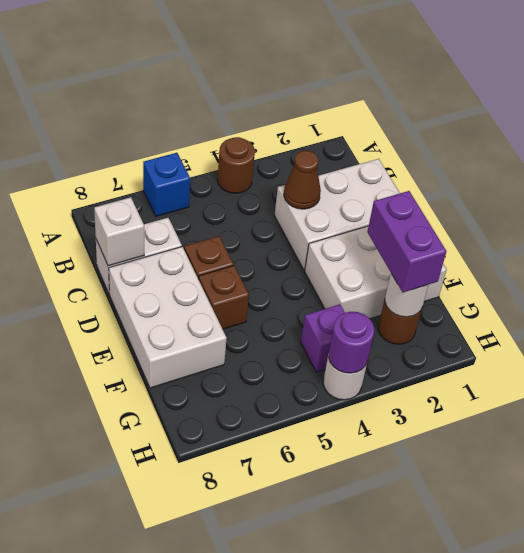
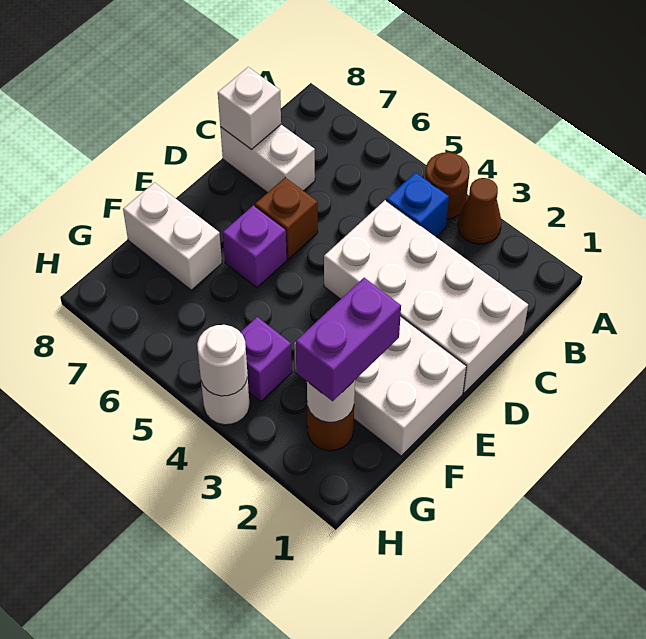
blue 1x1 brick [143,153,190,216] -> blue 1x1 brick moved to [386,173,449,237]
white 2x3 brick [274,159,400,270] -> white 2x4 brick [324,200,528,393]
brown 1x1 cone [284,151,321,209] -> brown 1x1 cone moved to [458,178,502,244]
white 2x3 brick [109,247,227,388] -> white 1x2 brick [123,183,222,290]
brown 1x1 brick [199,266,249,329] -> purple 1x1 brick [223,205,287,288]
purple 1x1 round brick [329,312,374,373] -> white 1x1 round brick [197,325,247,396]

